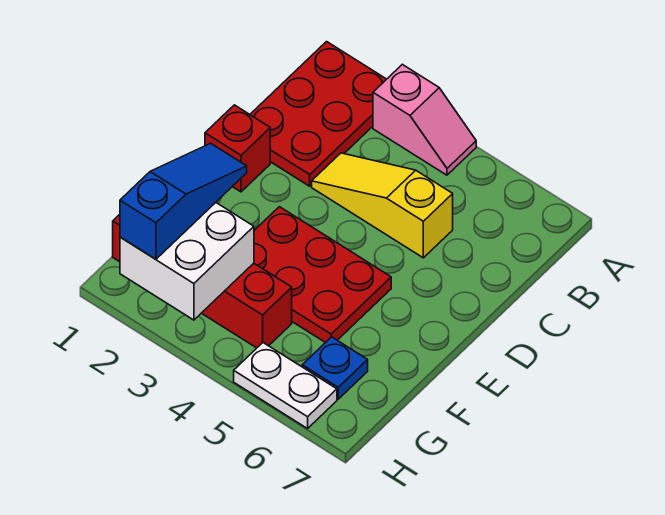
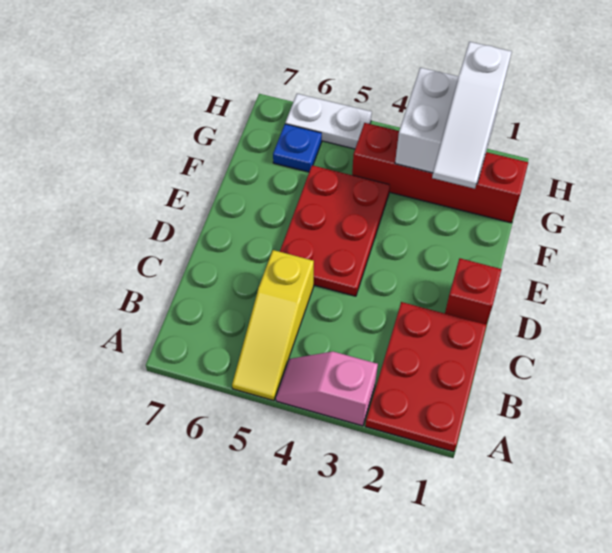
yellow 1x3 slope [312,153,453,258] -> yellow 1x3 slope turned to [232,250,314,401]
red 2x3 plate [254,207,391,343] -> red 2x3 plate turned to [280,165,390,296]
blue 1x3 slope [120,143,247,259] -> white 1x3 slope [432,42,512,189]

